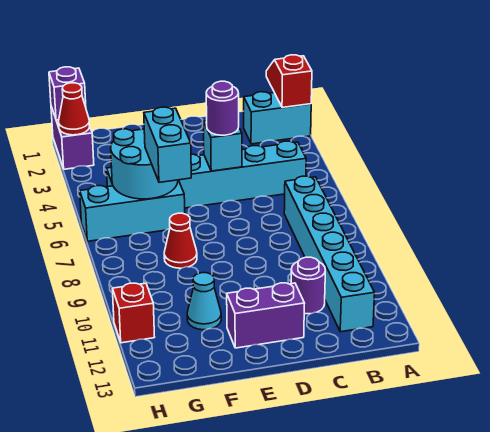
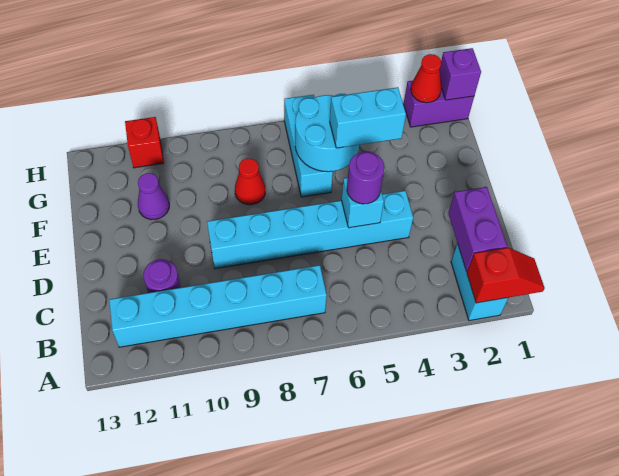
cyan 1x6 brick [107,141,306,208] -> cyan 1x6 brick turned to [207,191,413,269]
purple 1x2 brick [227,283,305,348] -> purple 1x2 brick moved to [448,187,507,271]
cyan 1x2 brick [144,107,191,182] -> cyan 1x2 brick moved to [330,87,406,148]
cyan 1x1 cone [187,273,221,330] -> purple 1x1 cone [138,173,169,220]

